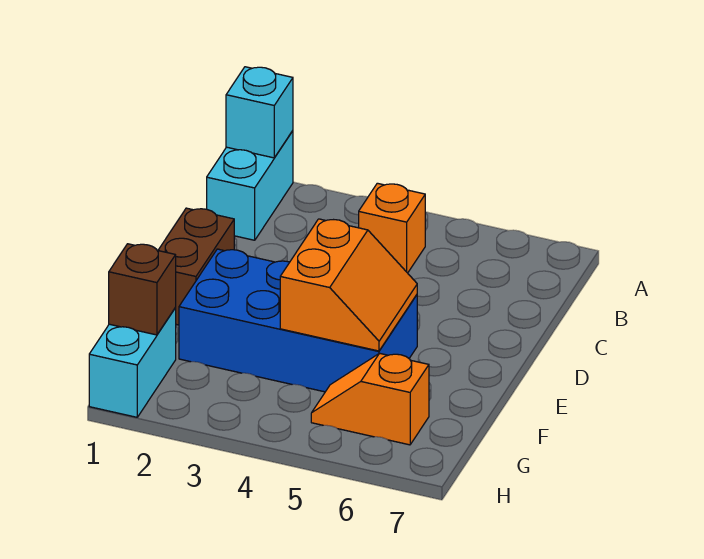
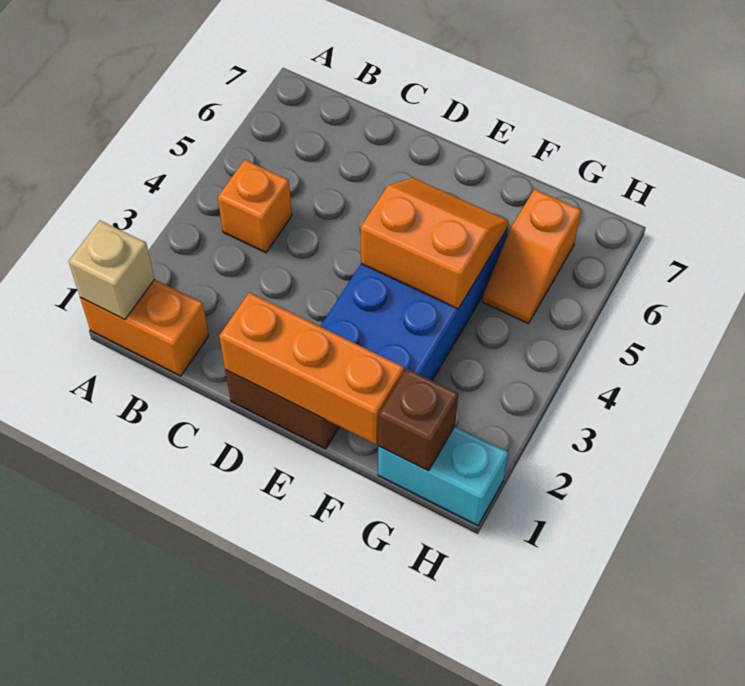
cyan 1x2 brick [207,131,293,240] -> orange 1x2 brick [80,279,209,376]
cyan 1x1 brick [226,67,293,158] -> tan 1x1 brick [69,220,155,320]
none -> orange 1x3 brick [219,292,404,444]

